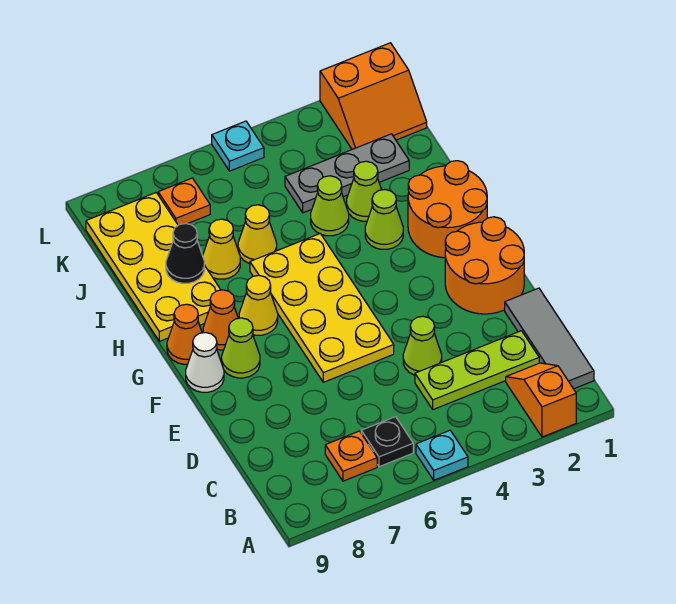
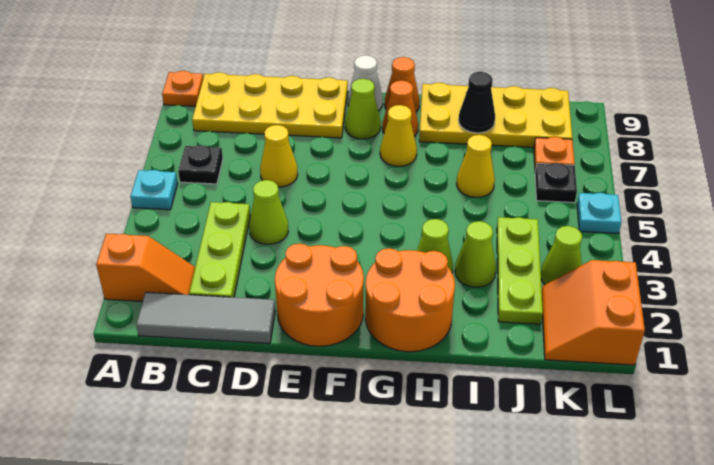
orange 1x1 plate [325,431,377,481] -> orange 1x1 plate moved to [162,71,203,106]
yellow 2x4 plate [250,234,394,382] -> yellow 2x4 plate moved to [192,72,348,138]
lime 1x1 cone [311,176,349,236] -> lime 1x1 cone moved to [541,226,582,285]
yellow 1x1 cone [203,219,240,279] -> yellow 1x1 cone moved to [260,125,298,187]
grey 1x3 plate [285,134,409,213] -> lime 1x3 plate [497,217,543,324]
none -> black 1x1 plate [535,163,577,203]

